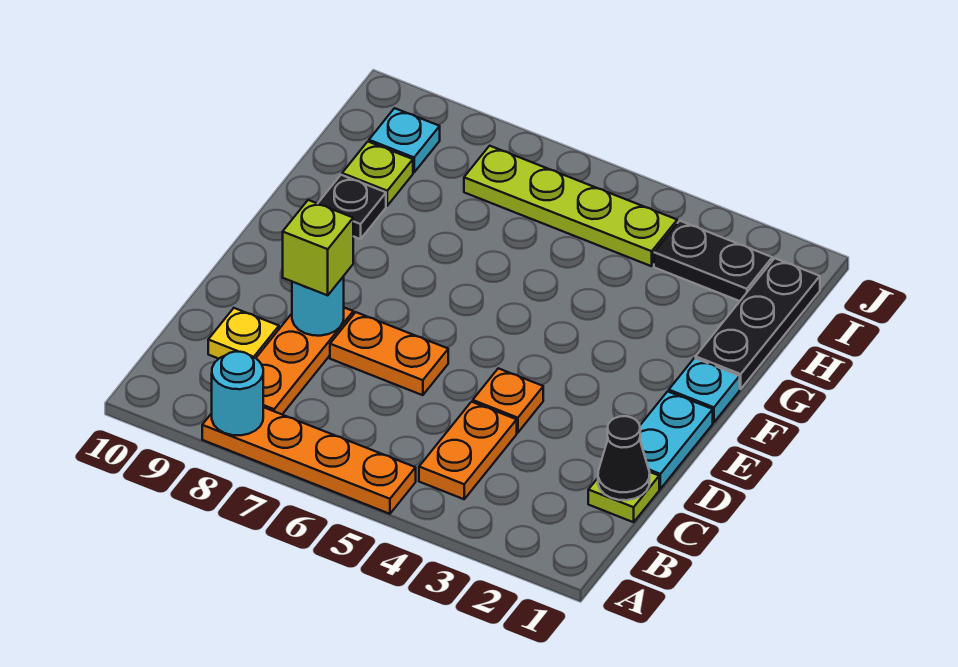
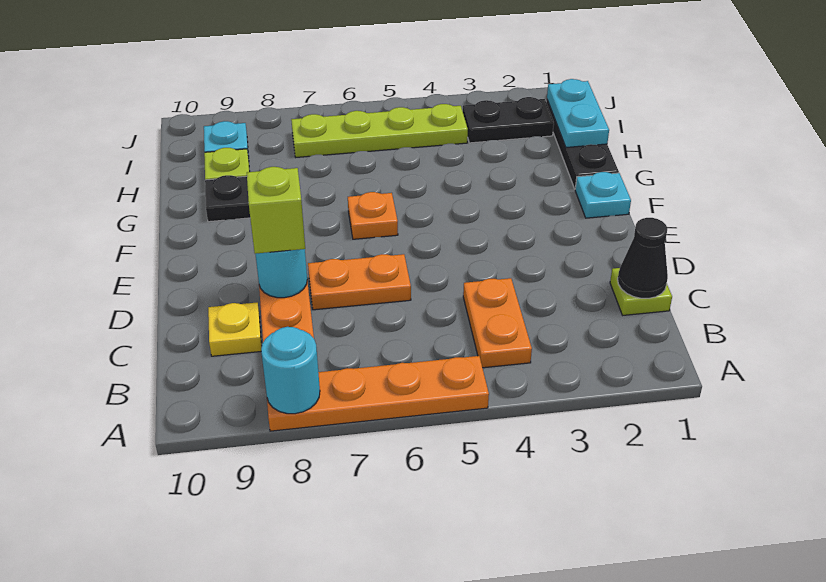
cyan 1x2 plate [640,391,713,489] -> cyan 1x2 plate moved to [547,79,609,147]
orange 1x1 plate [473,368,543,433] -> orange 1x1 plate moved to [348,192,398,239]

